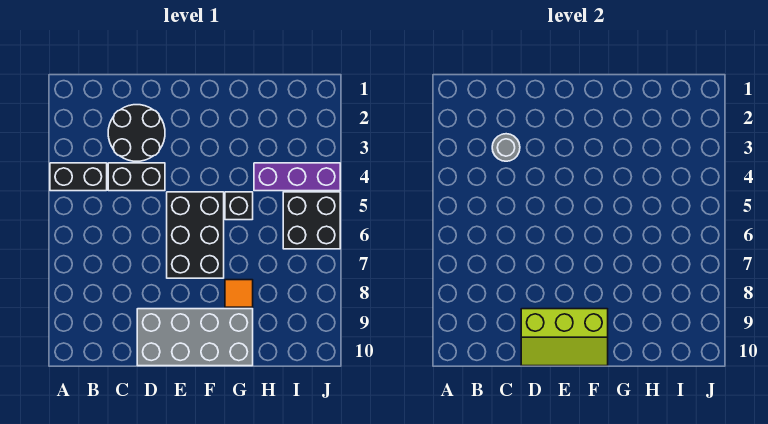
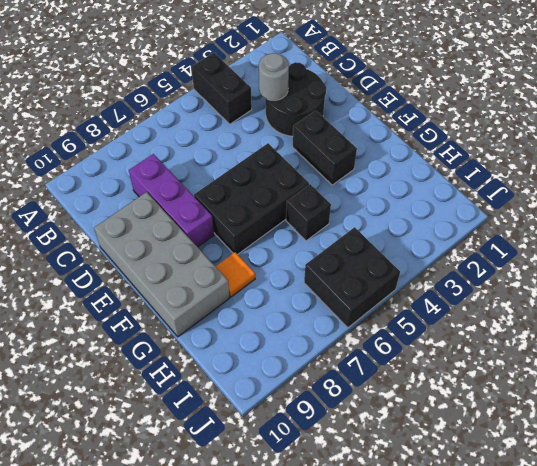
black 1x2 brick [108,163,165,191] -> black 1x2 brick moved to [292,110,357,185]
lime 2x3 slope [521,309,608,366] -> none
purple 1x3 brick [254,163,340,191] -> purple 1x3 brick moved to [129,154,214,247]

